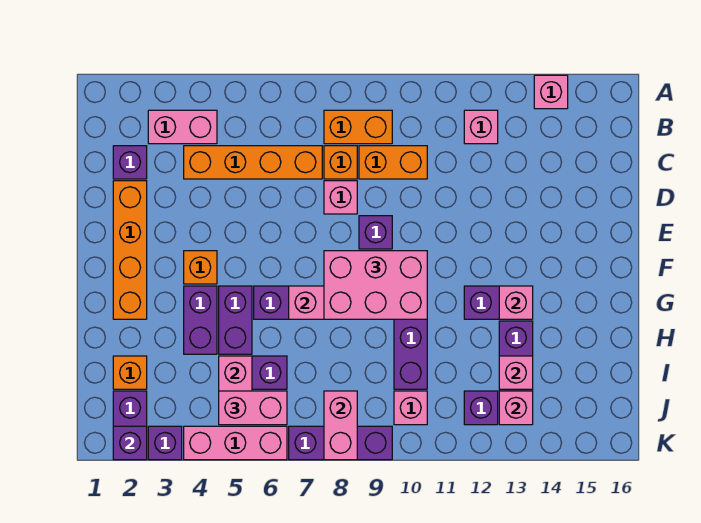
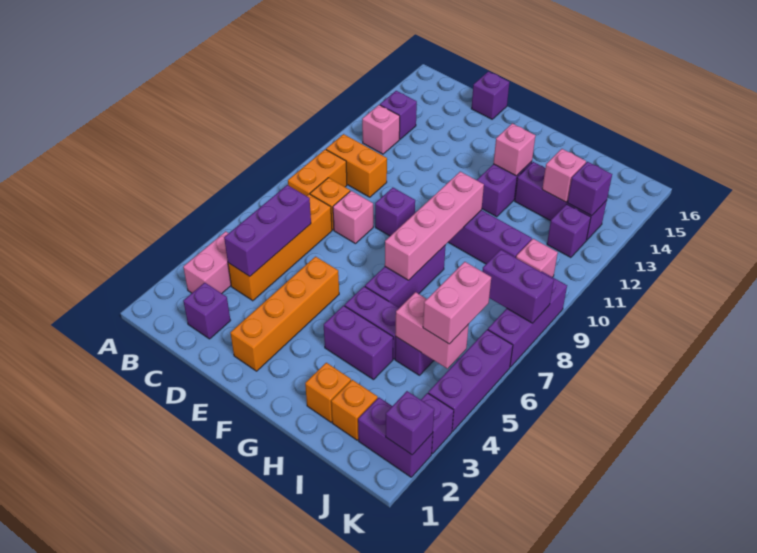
pink 1x1 brick [534,75,568,109] -> none
none -> purple 1x1 brick [380,91,417,139]
none -> purple 1x3 brick [224,185,311,276]
orange 1x2 brick [359,146,427,179] -> orange 1x2 brick turned to [326,134,387,197]
orange 1x4 brick [113,181,147,319] -> orange 1x4 brick turned to [231,257,339,371]
none -> purple 1x1 brick [471,72,509,119]
orange 1x1 brick [184,251,217,284] -> orange 1x1 brick moved to [305,363,351,422]
pink 2x3 brick [324,251,427,319] -> none
pink 1x2 brick [324,391,357,460] -> purple 1x2 brick [482,250,554,323]
pink 1x1 brick [499,391,533,425] -> purple 1x1 brick [567,162,612,216]
pink 1x3 brick [184,426,287,460] -> purple 1x3 brick [428,330,513,431]

